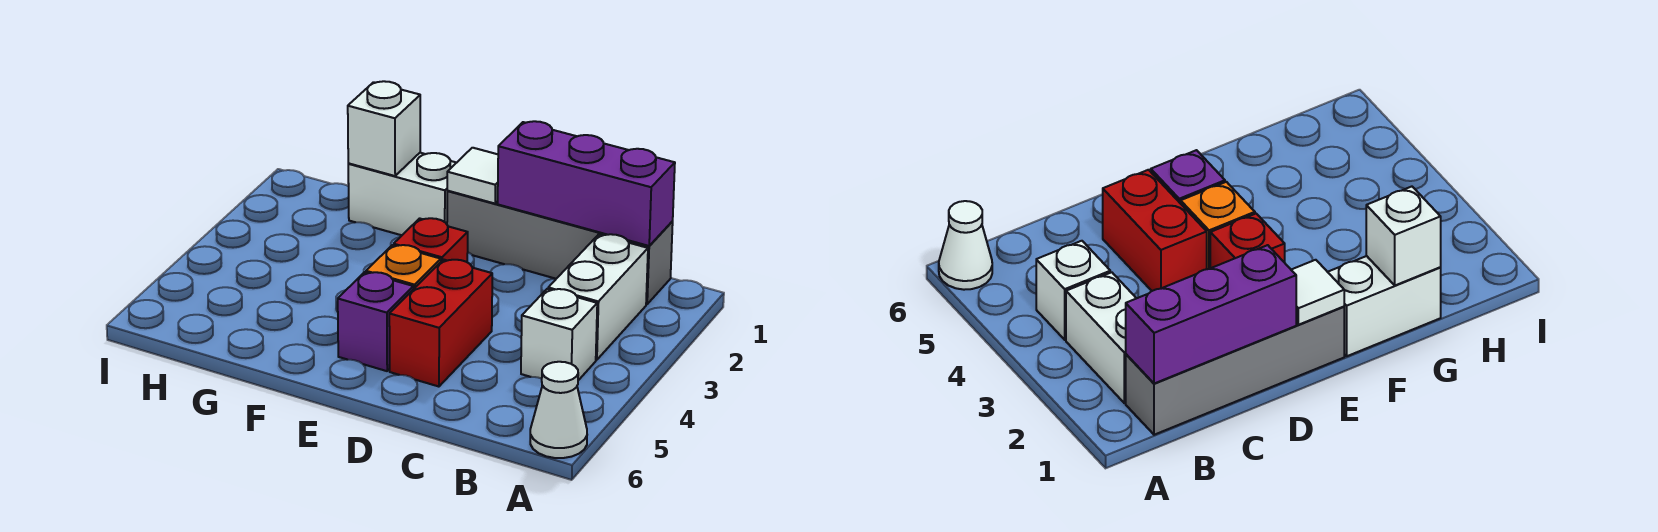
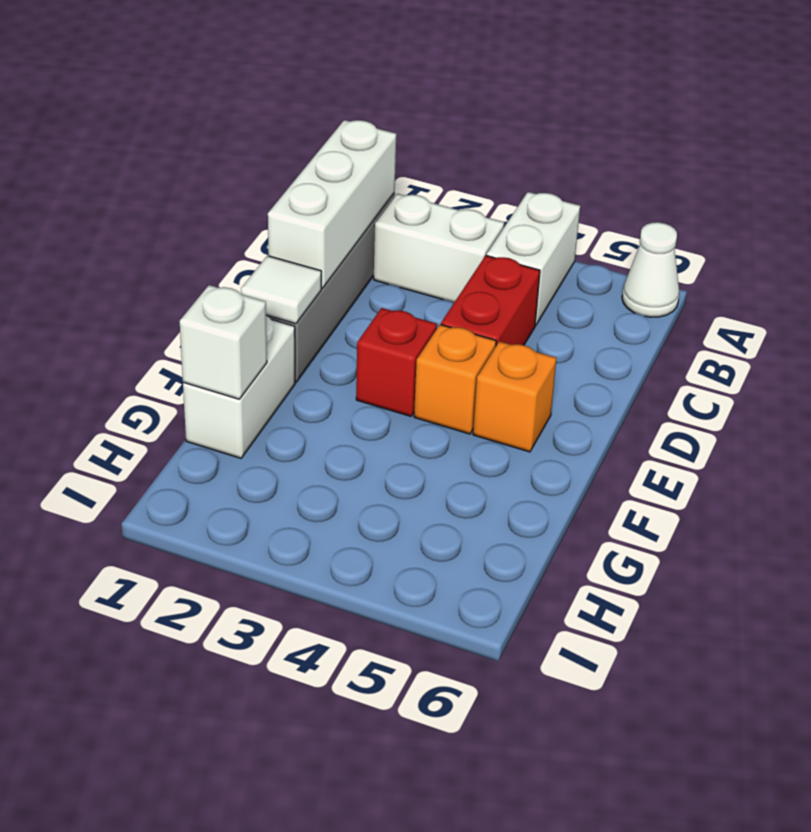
purple 1x3 brick [498,121,675,246] -> white 1x3 brick [268,120,396,288]
white 1x1 brick [521,289,597,380] -> white 1x2 brick [487,192,580,325]
red 1x2 brick [389,260,492,387] -> red 1x2 brick turned to [441,256,540,346]
purple 1x1 brick [338,272,414,371] -> orange 1x1 brick [473,341,557,452]

